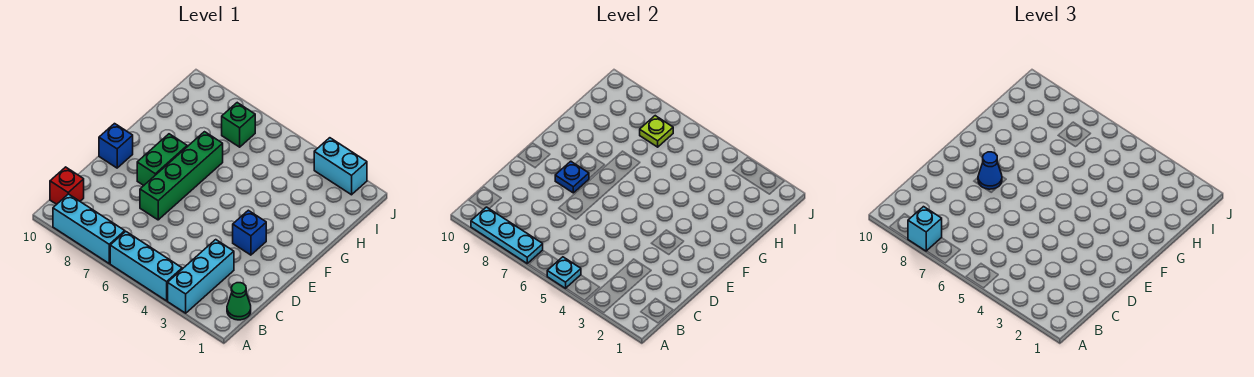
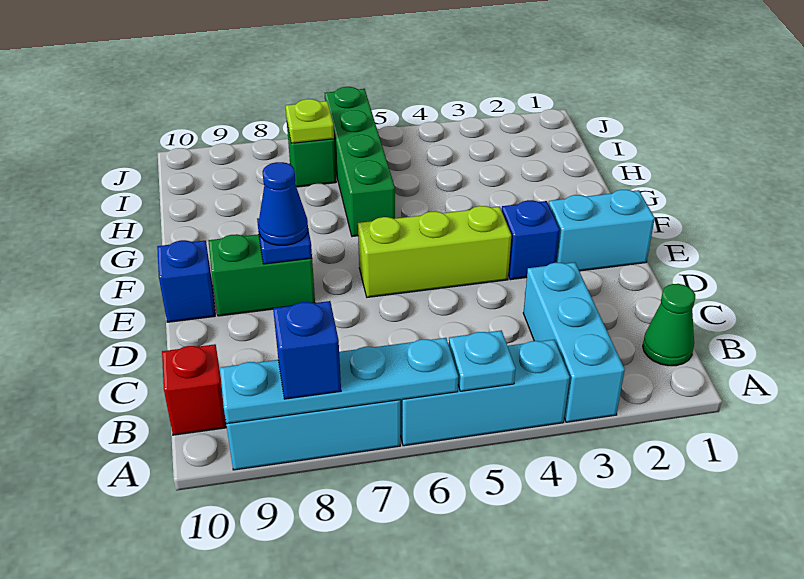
cyan 1x3 plate [471,207,543,263] -> cyan 1x4 plate [220,338,458,424]
cyan 1x1 brick [908,207,942,251] -> blue 1x1 brick [273,301,341,399]
green 1x4 brick [140,132,223,220] -> green 1x4 brick moved to [325,87,395,237]
none -> lime 1x3 brick [358,206,511,297]
green 1x2 brick [137,134,187,185] -> green 1x2 brick turned to [208,234,315,316]
cyan 1x2 brick [314,138,367,195] -> cyan 1x2 brick moved to [549,190,655,271]

